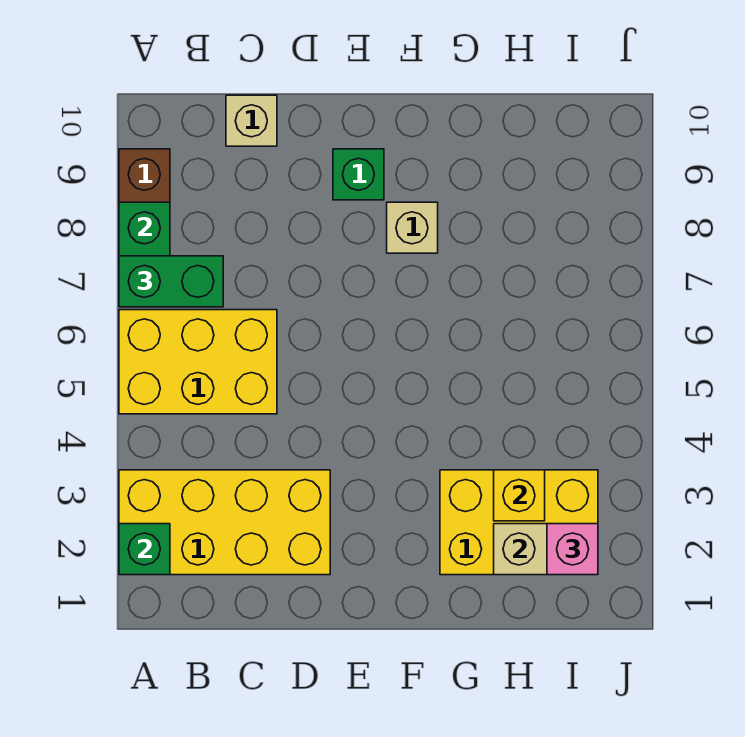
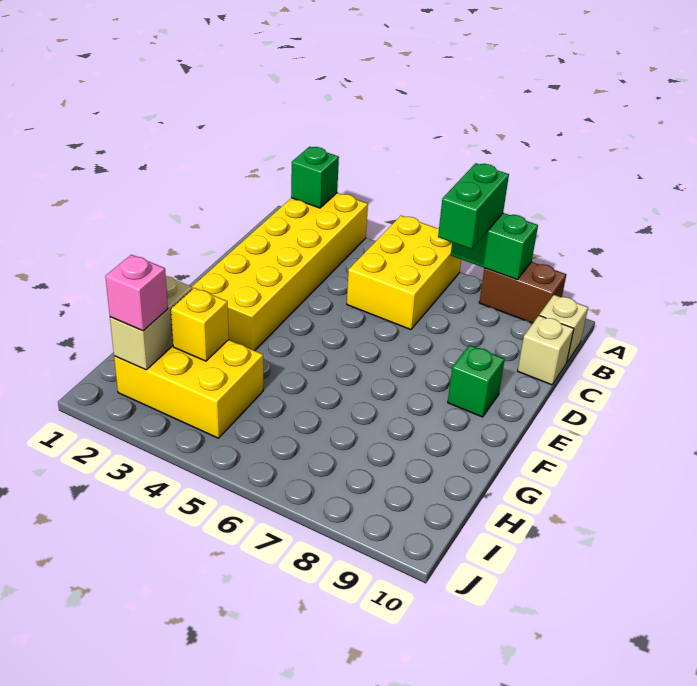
yellow 2x4 brick [119,470,330,575] -> yellow 2x6 brick [192,193,368,351]
tan 1x1 brick [387,202,438,253] -> tan 1x1 brick moved to [539,295,588,362]
yellow 2x3 brick [440,470,598,575] -> yellow 2x3 brick turned to [114,340,263,438]

